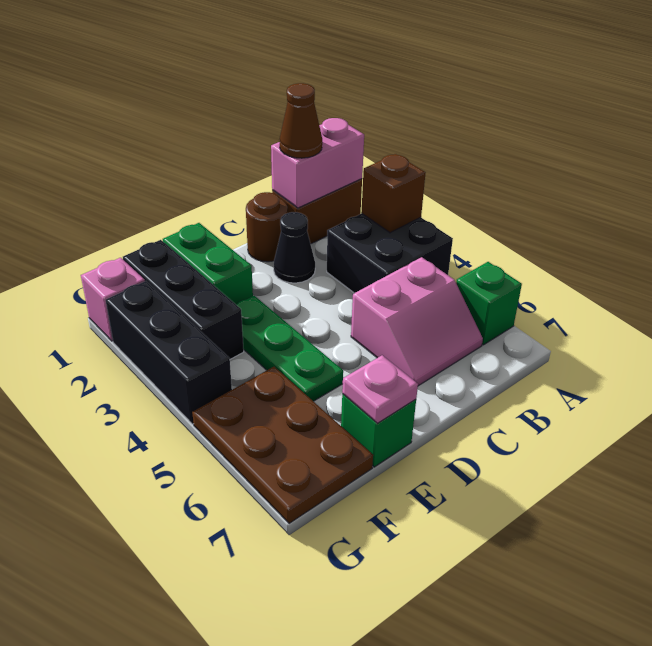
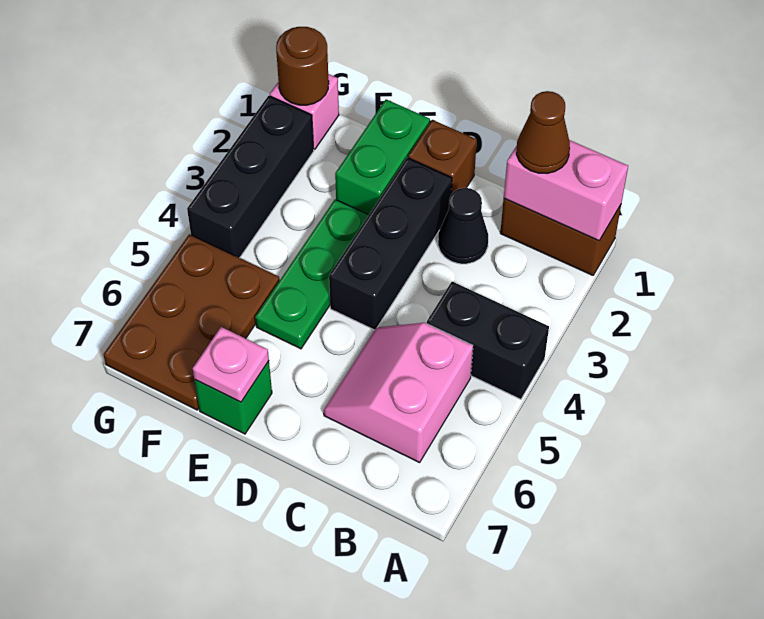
black 2x2 brick [327,213,453,293] -> black 1x2 brick [427,282,549,399]
brown 1x1 brick [361,154,426,233] -> brown 1x1 brick moved to [408,120,477,194]
green 1x1 brick [456,262,522,345] -> none
pink 2x2 slope [351,257,483,386] -> pink 2x2 slope turned to [324,323,473,463]
brown 1x1 round brick [246,192,288,262] -> brown 1x1 round brick moved to [276,27,329,105]
black 1x3 brick [123,240,244,359] -> black 1x3 brick moved to [329,158,452,330]

